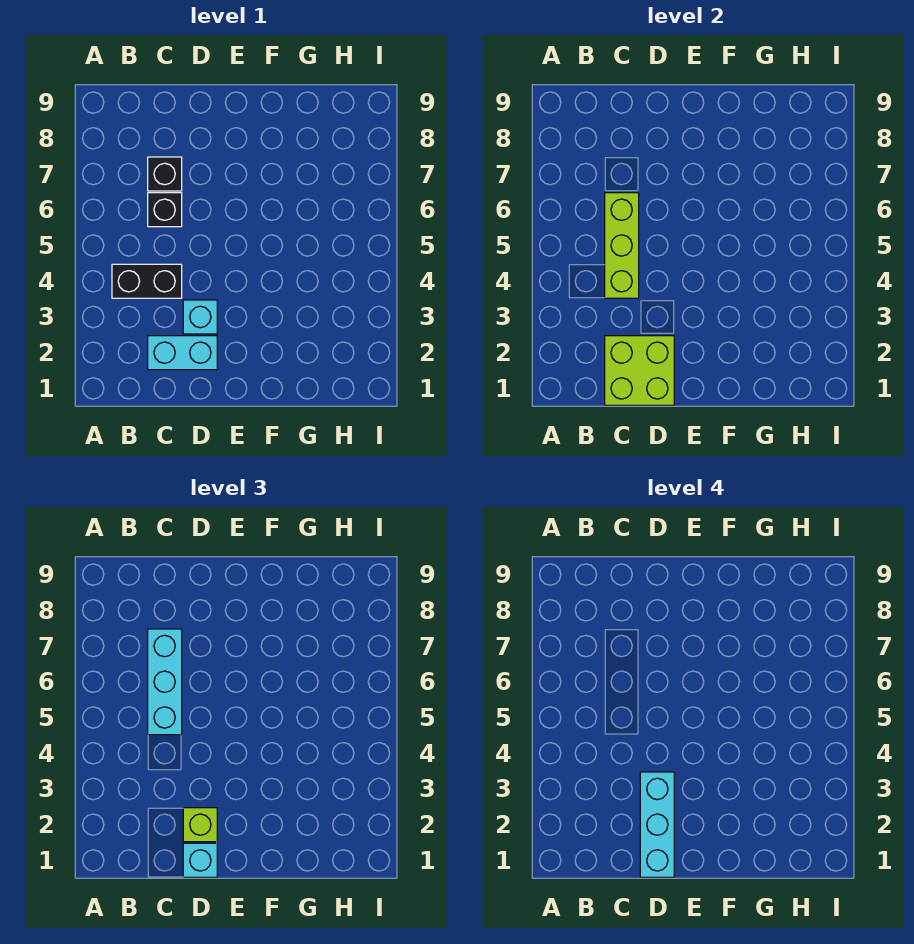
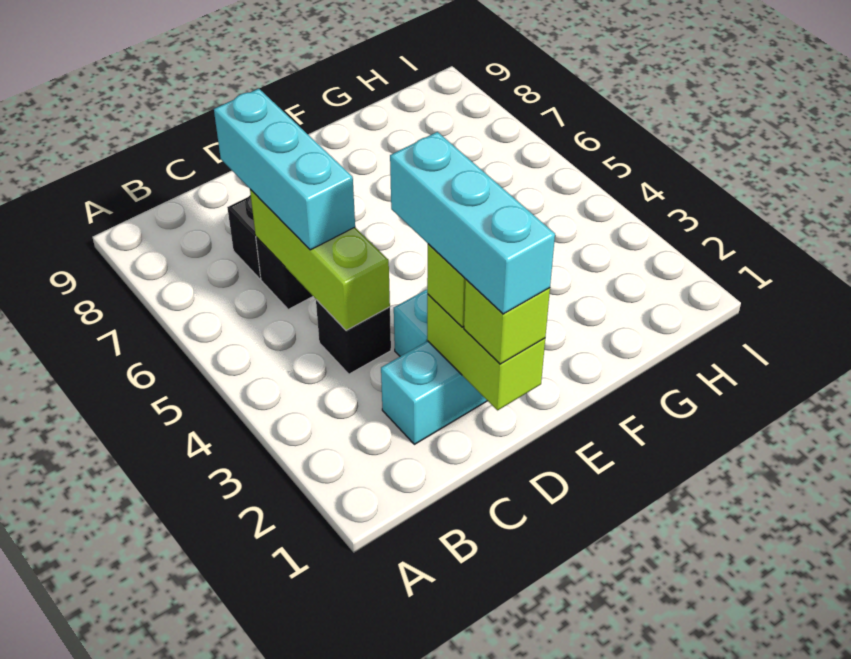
black 1x2 brick [112,264,182,298] -> black 1x1 brick [316,300,391,374]
lime 2x2 brick [605,336,674,405] -> lime 1x2 brick [427,295,545,410]
cyan 1x1 brick [183,843,217,877] -> lime 1x1 brick [464,280,550,364]

